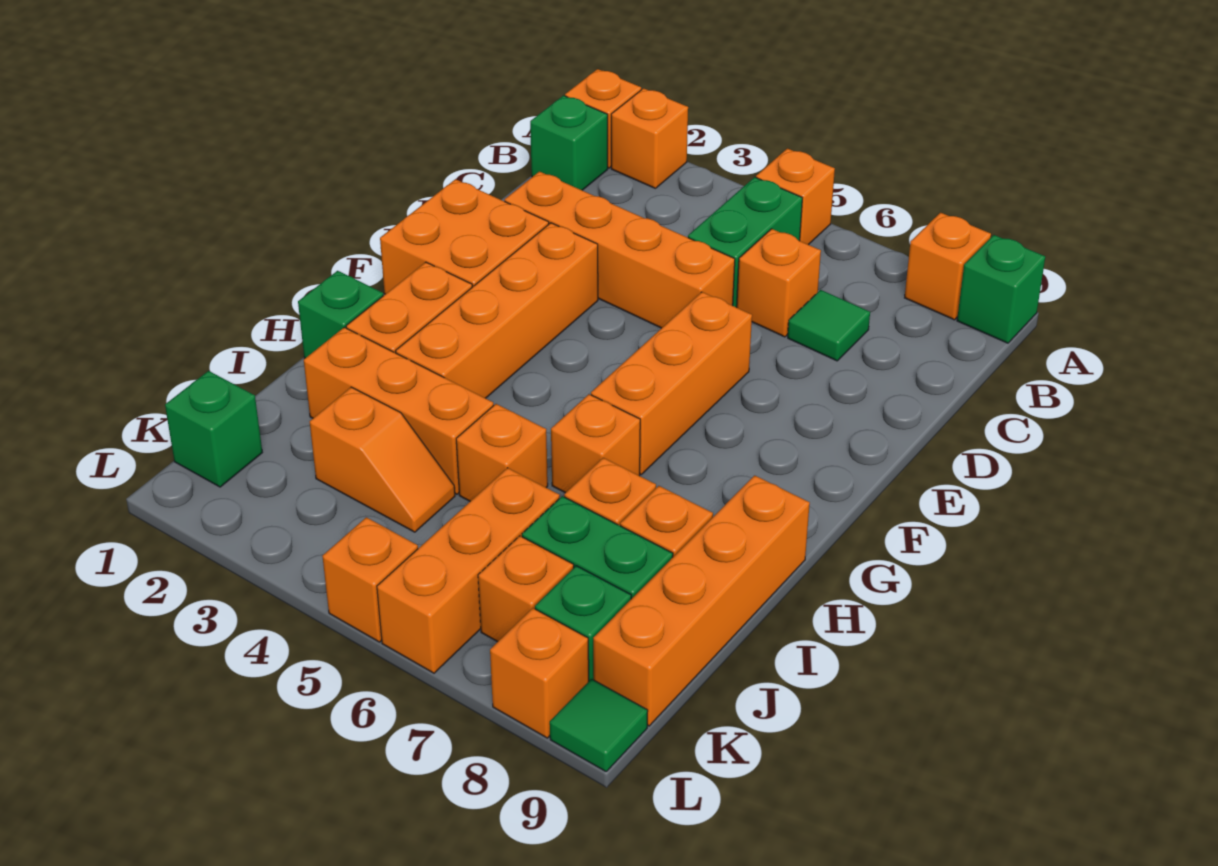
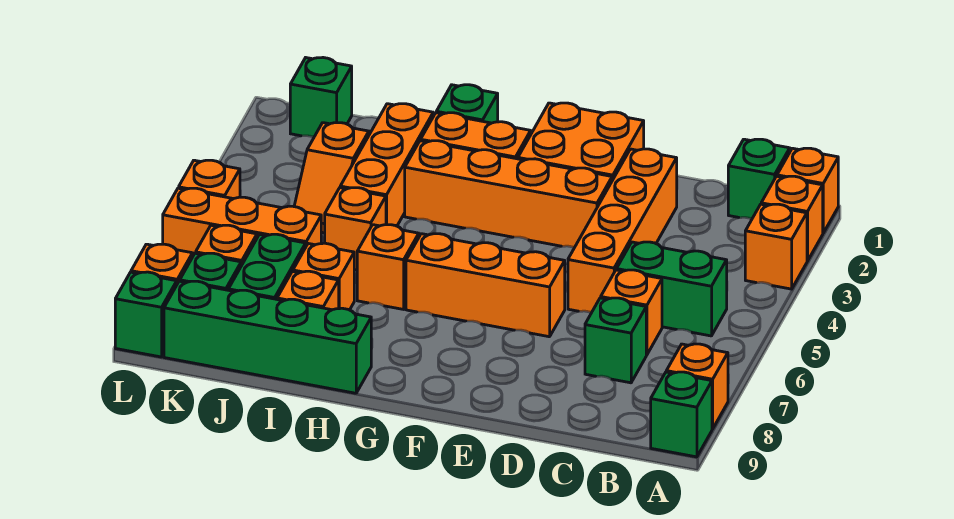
orange 1x1 brick [756,148,835,245] -> orange 1x1 brick moved to [745,204,807,289]
green 1x1 tile [788,290,870,361] -> green 1x1 brick [585,298,646,383]
orange 1x4 brick [593,475,810,726] -> green 1x4 brick [164,281,371,393]
green 1x1 tile [550,679,648,772] -> green 1x1 brick [115,272,177,357]

